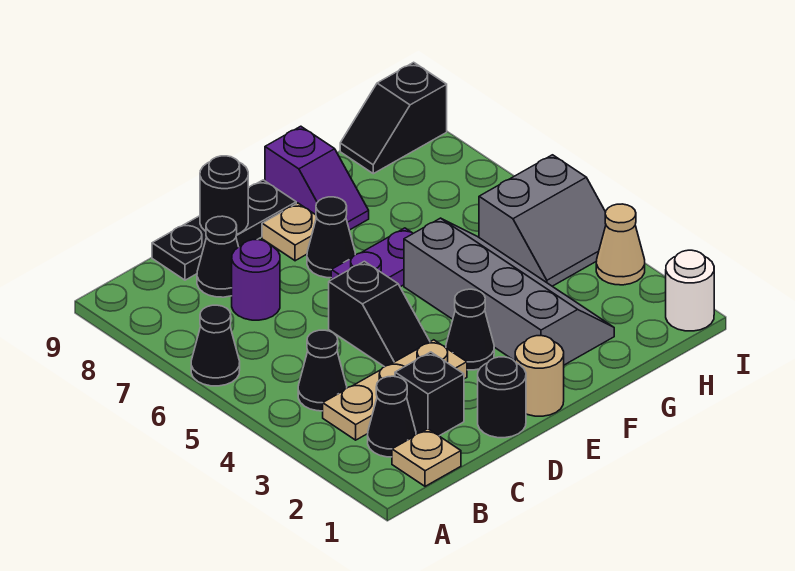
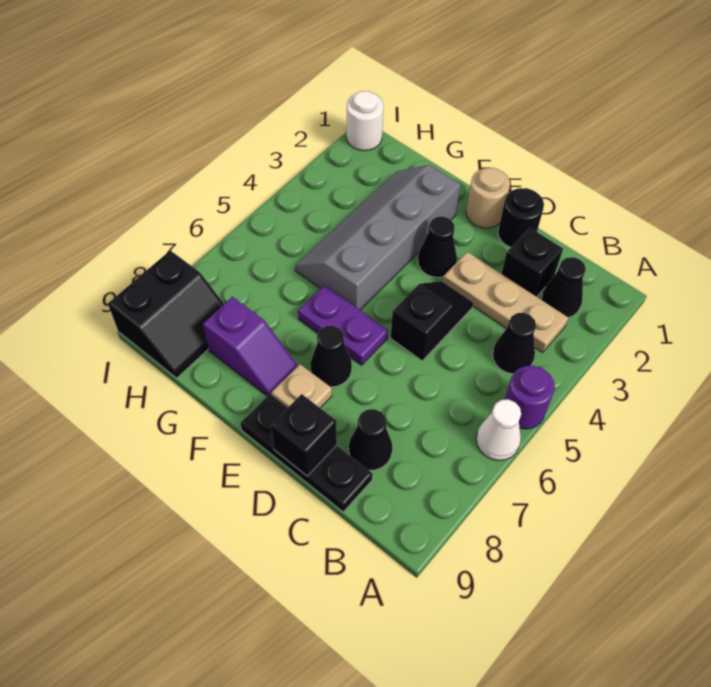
black 1x1 cone [191,305,240,386] -> white 1x1 cone [476,399,521,461]
tan 1x1 plate [392,429,461,486] -> none
purple 1x1 round brick [232,240,280,320] -> purple 1x1 round brick moved to [505,366,555,429]
black 1x1 round brick [200,156,248,234] -> black 1x1 brick [271,394,337,476]
purple 1x2 slope [265,126,369,230] -> purple 1x2 slope turned to [203,297,298,396]
grey 2x2 slope [479,155,606,286] -> none
black 1x2 slope [340,62,447,174] -> black 2x2 slope [108,250,224,378]
tan 1x1 cone [596,204,645,285] -> none

